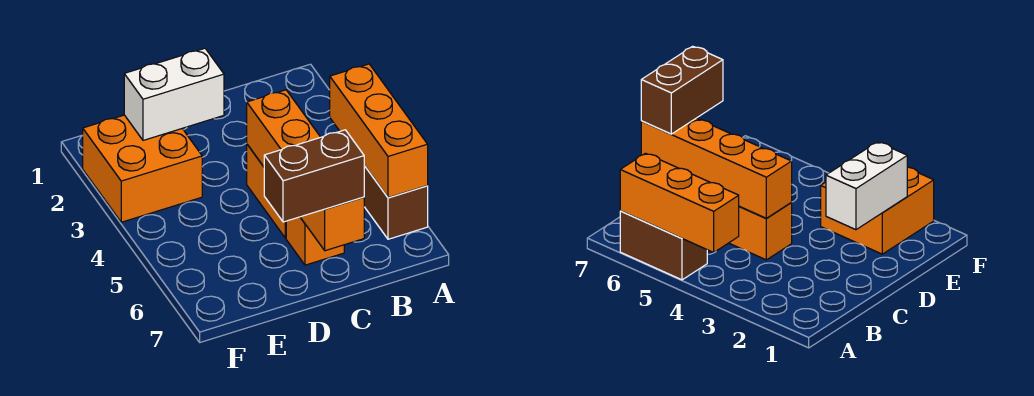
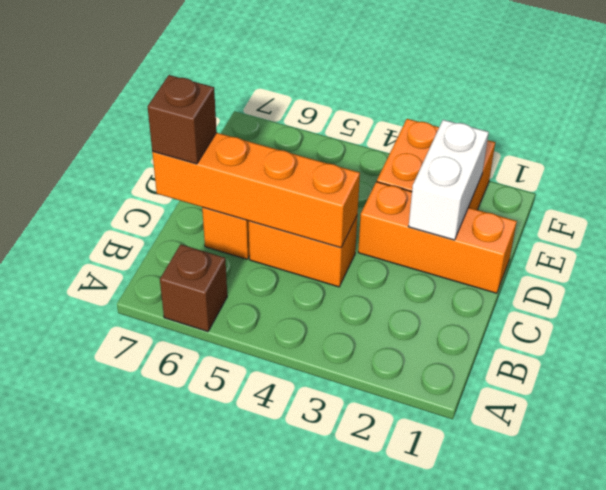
orange 1x3 brick [330,64,428,198] -> orange 1x3 brick moved to [358,182,517,293]
brown 1x2 brick [364,166,428,239] -> brown 1x1 brick [160,244,227,332]
brown 1x2 brick [264,130,364,222] -> brown 1x1 brick [148,75,217,164]

